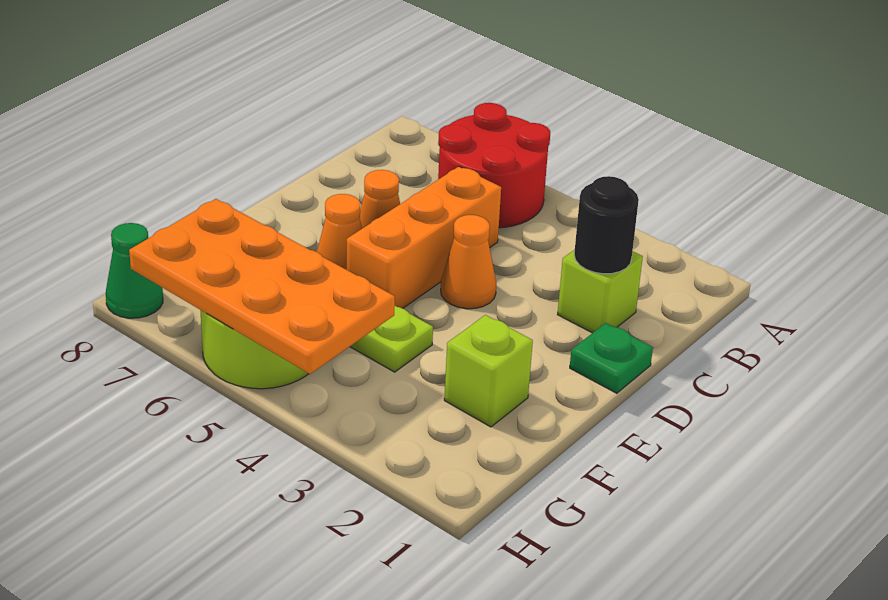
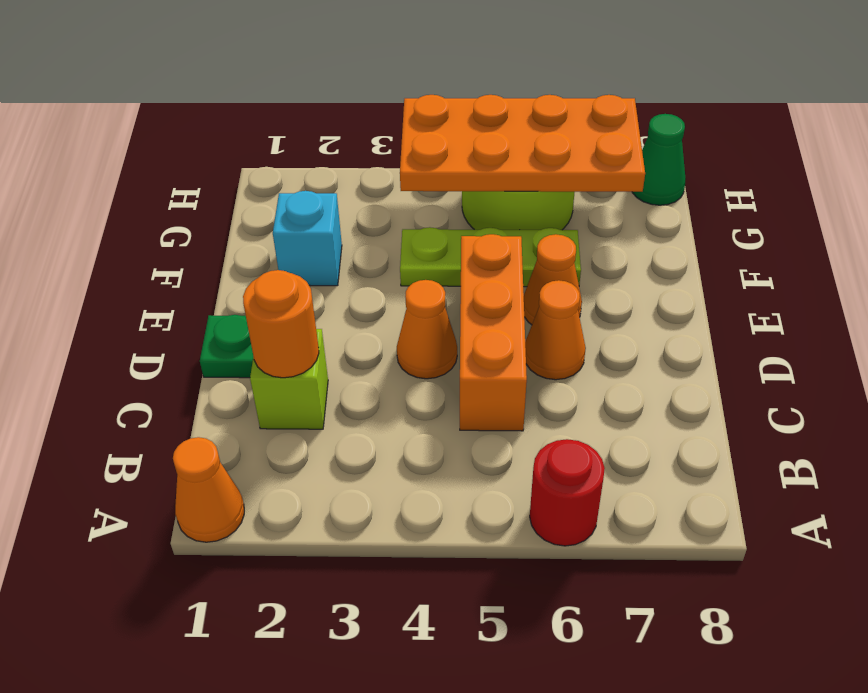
none -> orange 1x1 cone [173,437,244,542]
red 2x2 round brick [438,103,550,228] -> red 1x1 round brick [530,439,605,546]
black 1x1 round brick [574,176,639,274] -> orange 1x1 round brick [243,270,319,378]
lime 1x1 brick [444,315,533,427] -> cyan 1x1 brick [273,191,342,286]

